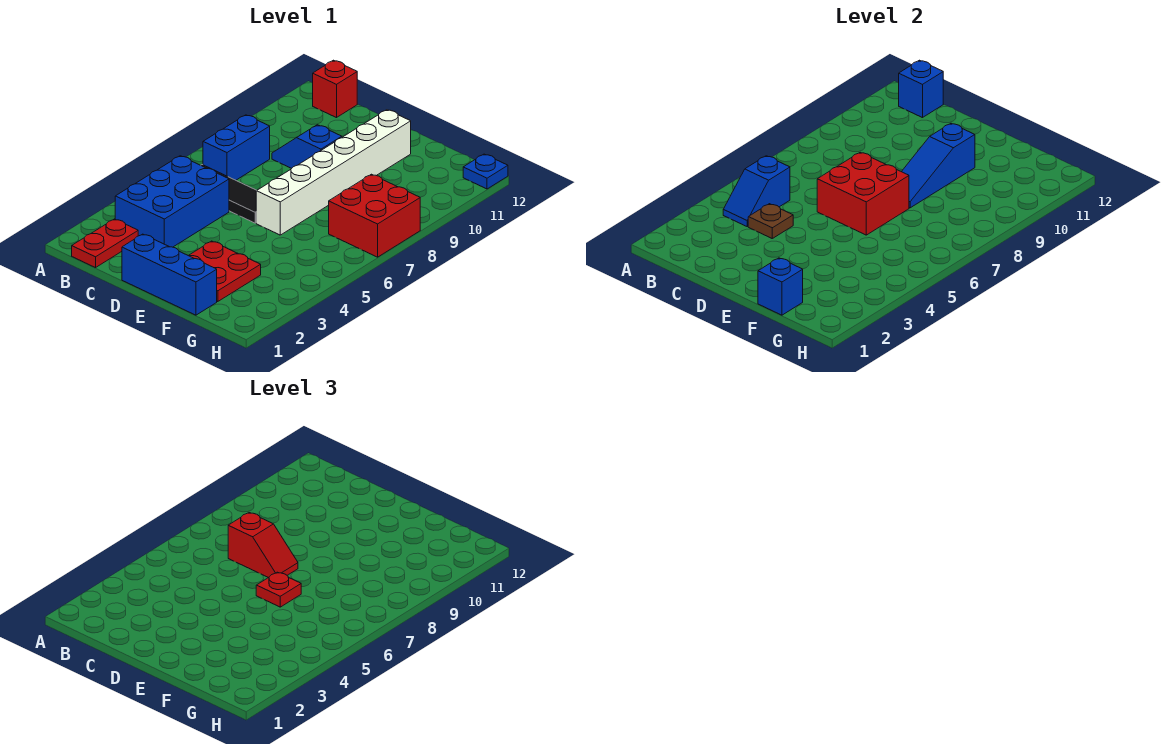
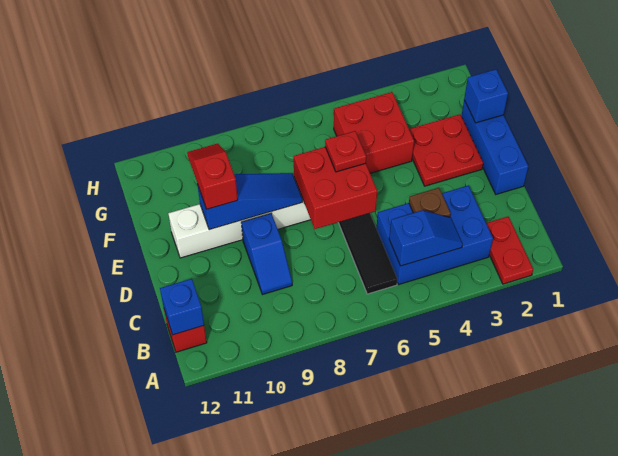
red 1x2 plate [72,219,138,268] -> red 1x2 plate turned to [486,217,533,284]
blue 1x2 brick [203,115,270,180] -> none
red 1x2 slope [228,513,298,578] -> red 1x2 slope moved to [187,144,238,209]
red 2x2 brick [329,174,420,257] -> red 2x2 brick moved to [334,92,414,173]
blue 1x1 plate [463,154,508,189] -> none

